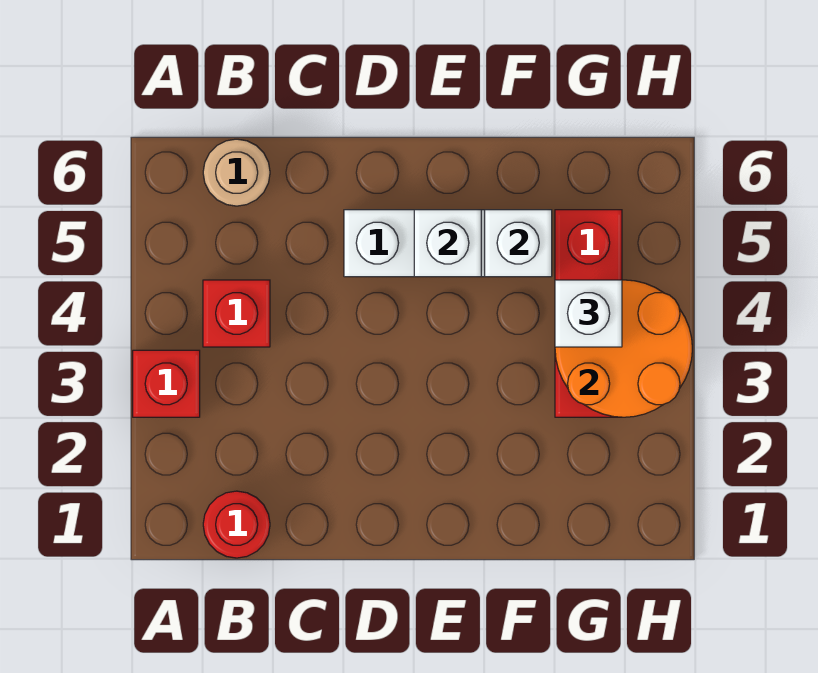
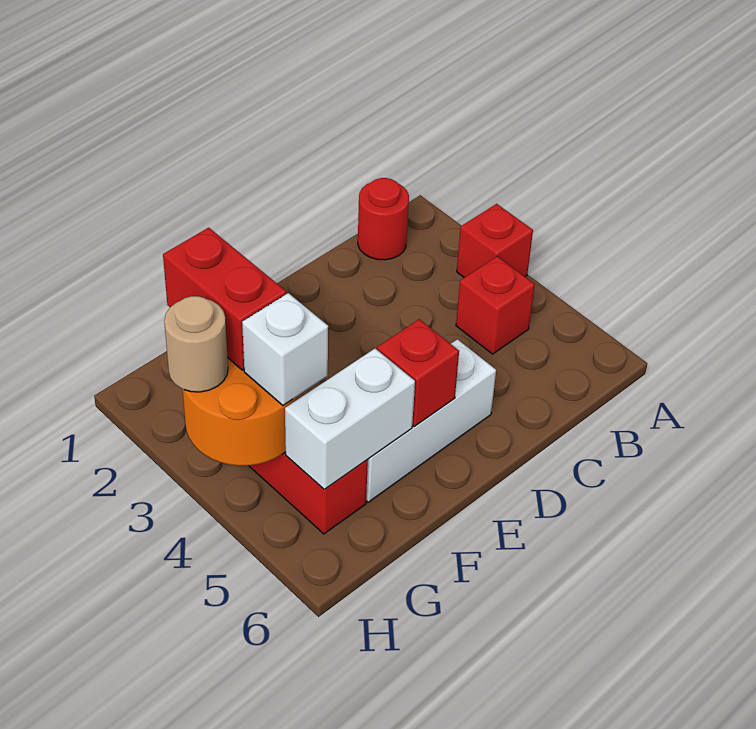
tan 1x1 round brick [203,139,270,206] -> tan 1x1 round brick moved to [164,296,228,392]
white 1x1 brick [414,210,481,277] -> red 1x1 brick [377,319,459,427]
white 1x1 brick [485,210,552,277] -> white 1x2 brick [285,349,415,489]
none -> red 1x2 brick [163,228,286,370]

